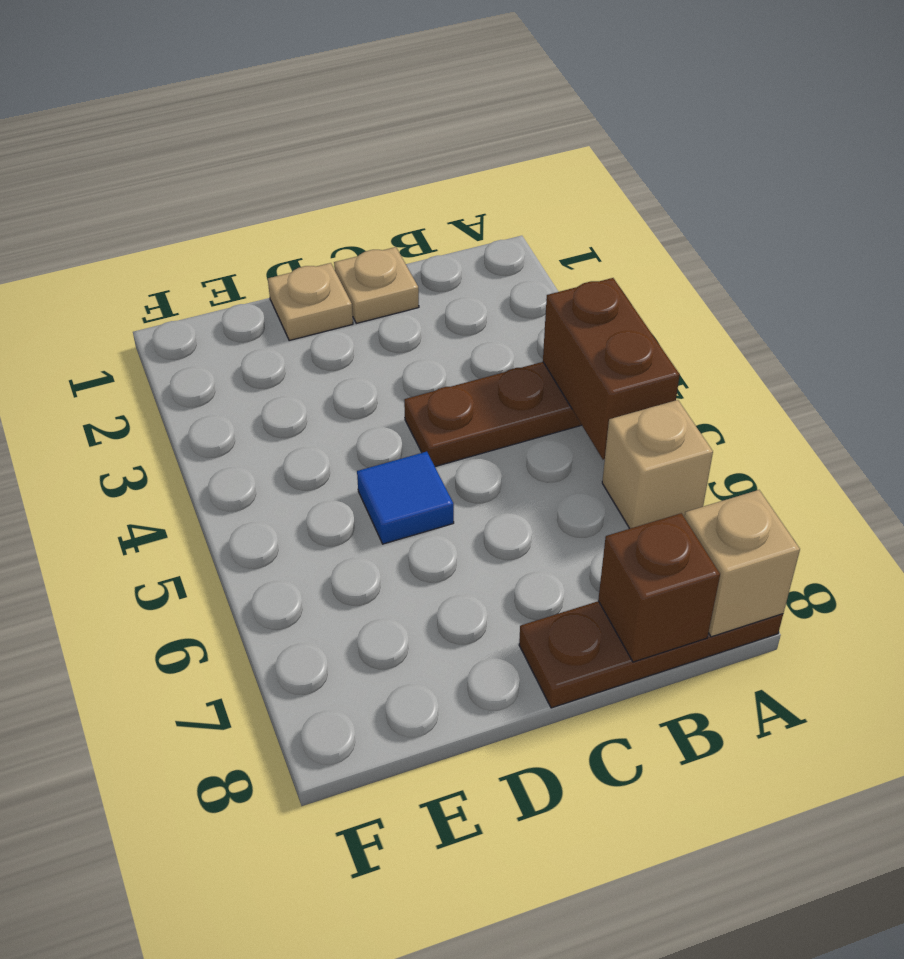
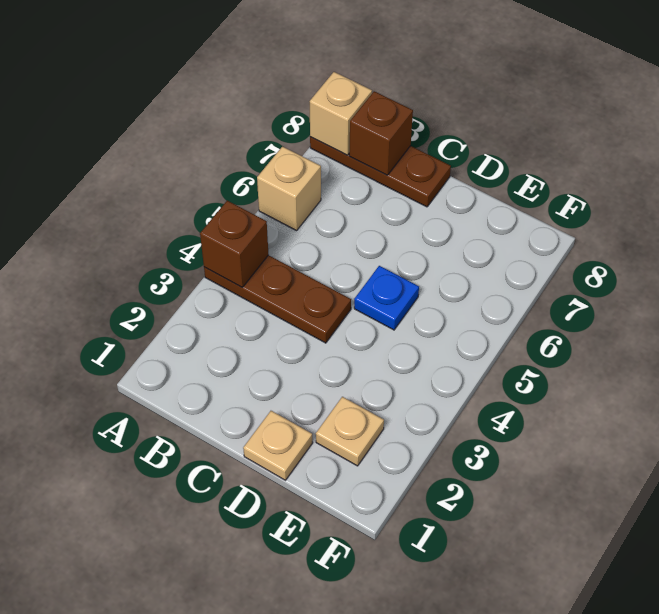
brown 1x2 brick [543,278,680,460] -> brown 1x1 brick [200,201,269,287]
tan 1x1 plate [334,247,419,323] -> tan 1x1 plate moved to [316,397,384,466]
blue 1x1 tile [357,452,454,544] -> blue 1x1 plate [354,266,419,330]

